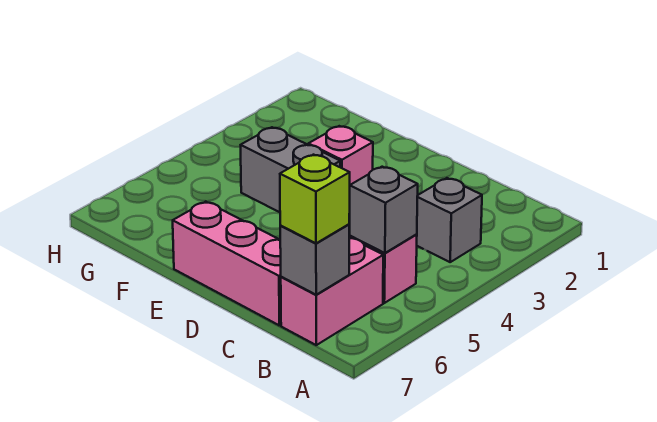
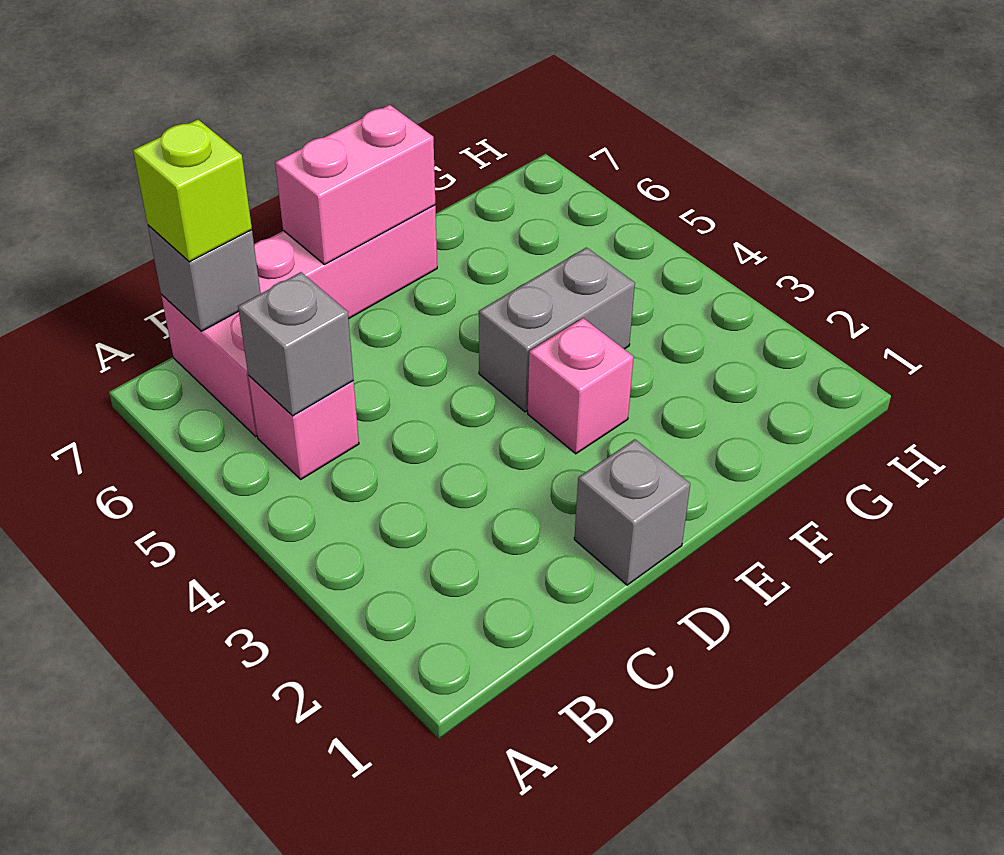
grey 1x1 brick [417,178,482,262] -> grey 1x1 brick moved to [574,439,690,585]
none -> pink 1x2 brick [275,105,435,264]

